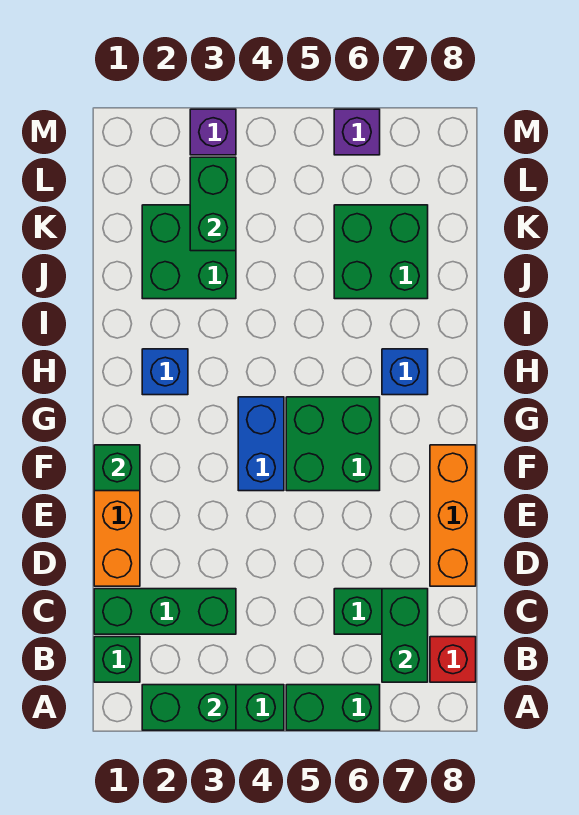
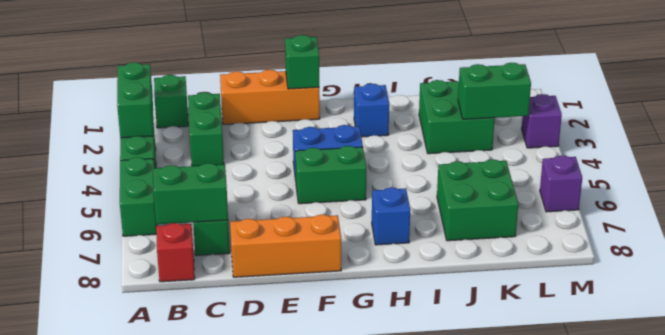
green 1x3 brick [94,589,236,634] -> green 1x2 brick [188,92,224,166]
green 2x2 brick [286,397,380,491] -> green 1x2 brick [295,146,367,204]

